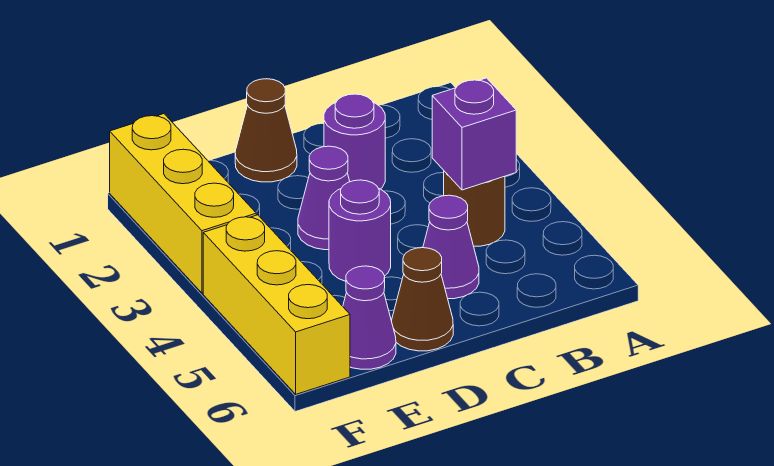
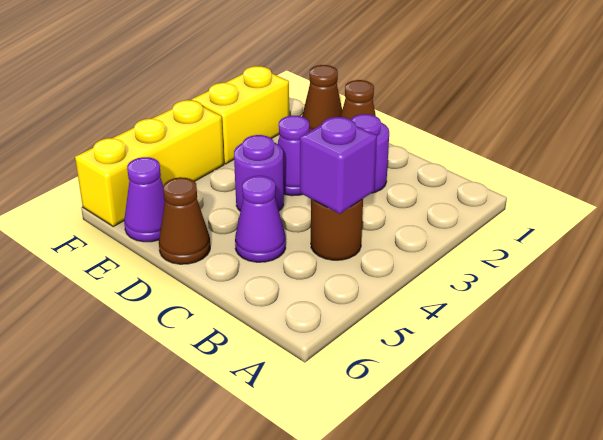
none -> brown 1x1 cone [302,65,342,131]
yellow 1x3 brick [110,114,256,293] -> yellow 1x2 brick [191,66,289,164]

